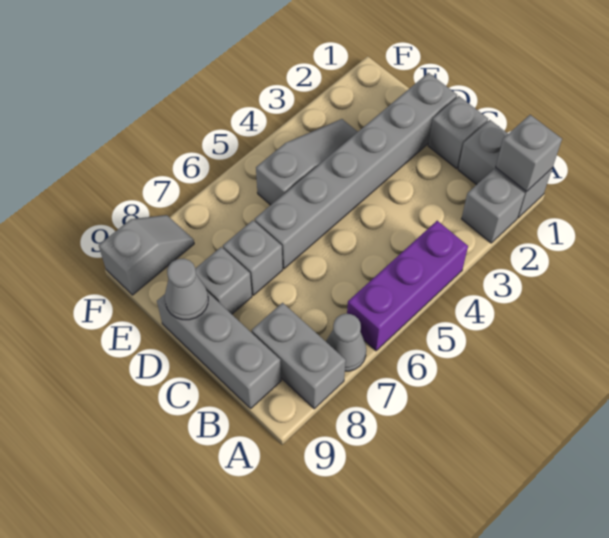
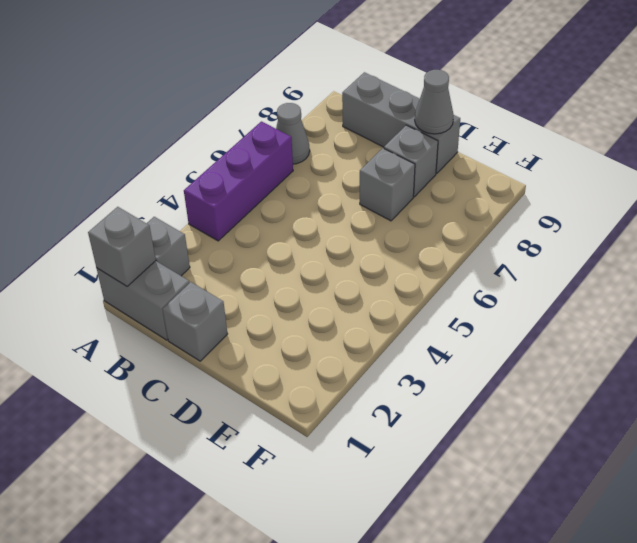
grey 1x2 brick [252,303,346,409] -> none
grey 1x6 brick [255,73,457,269] -> none
grey 1x3 slope [256,119,358,205] -> none
grey 1x2 slope [99,215,194,295] -> none

